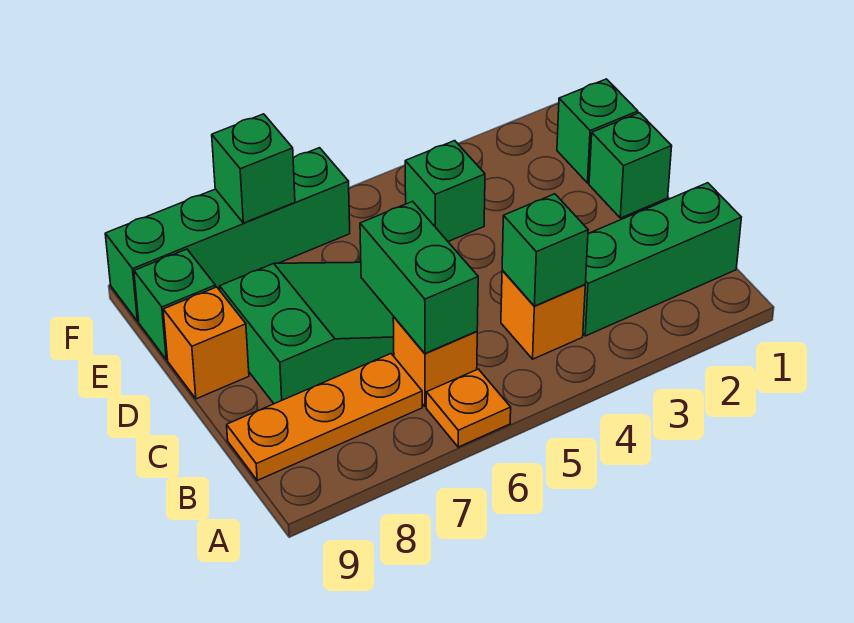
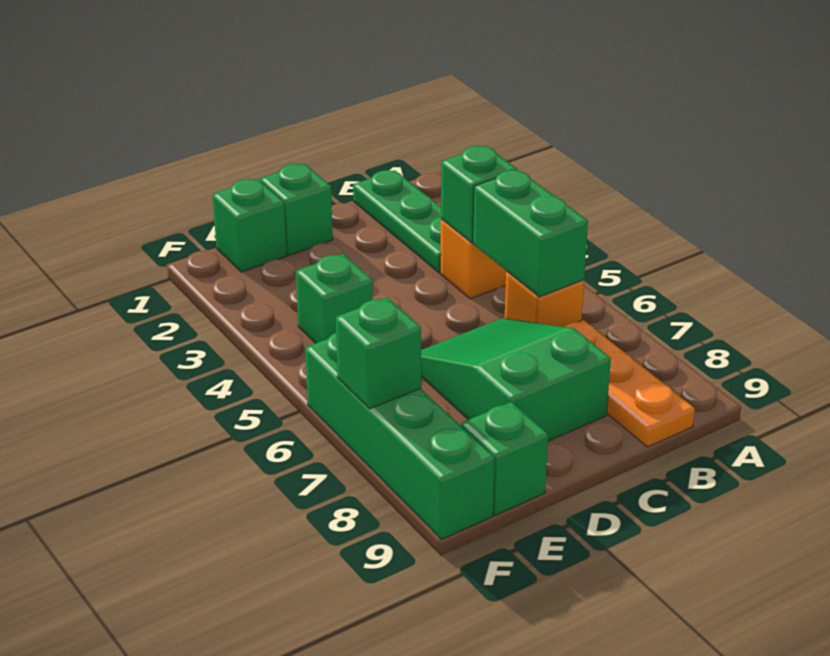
orange 1x1 plate [426,369,511,447] -> none
green 1x3 brick [583,183,741,336] -> green 1x3 plate [353,170,441,273]
green 1x2 brick [360,201,478,353] -> green 1x2 brick turned to [473,170,588,297]
orange 1x1 brick [163,287,249,399] -> none

